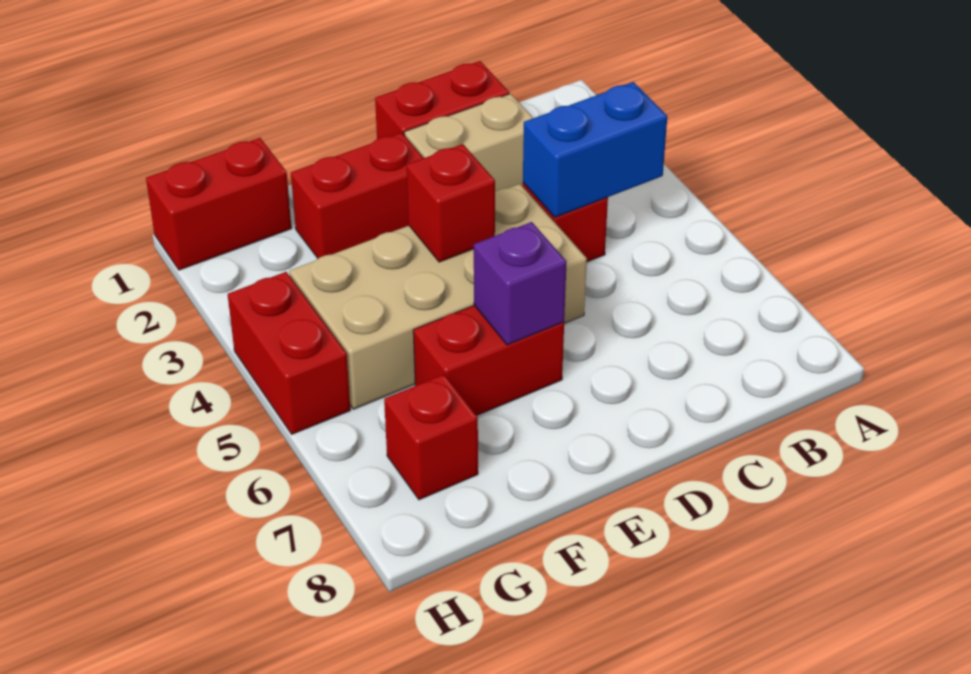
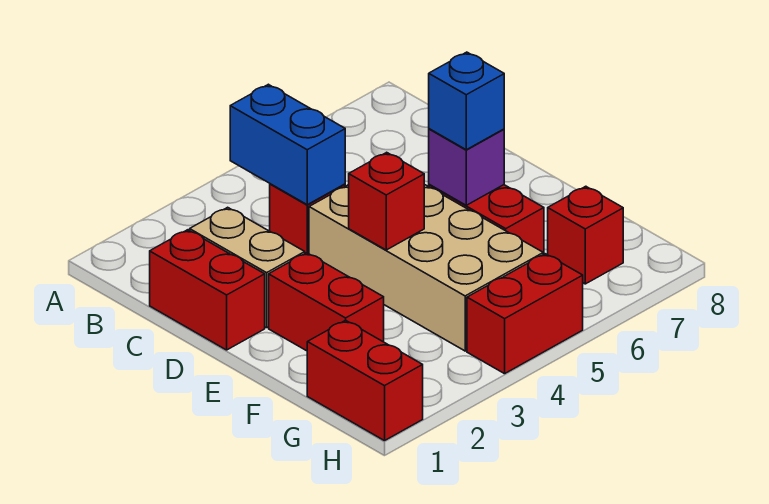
none -> blue 1x1 brick [429,52,504,150]

